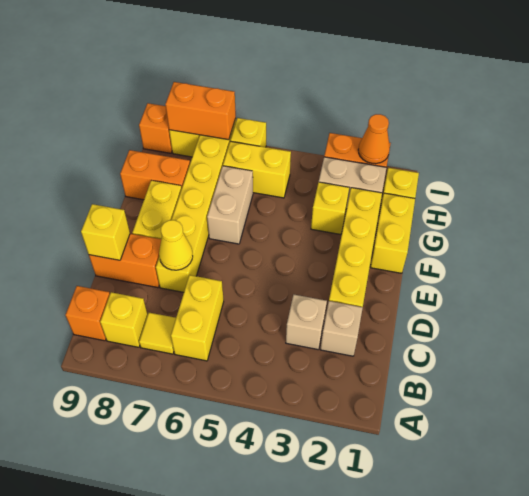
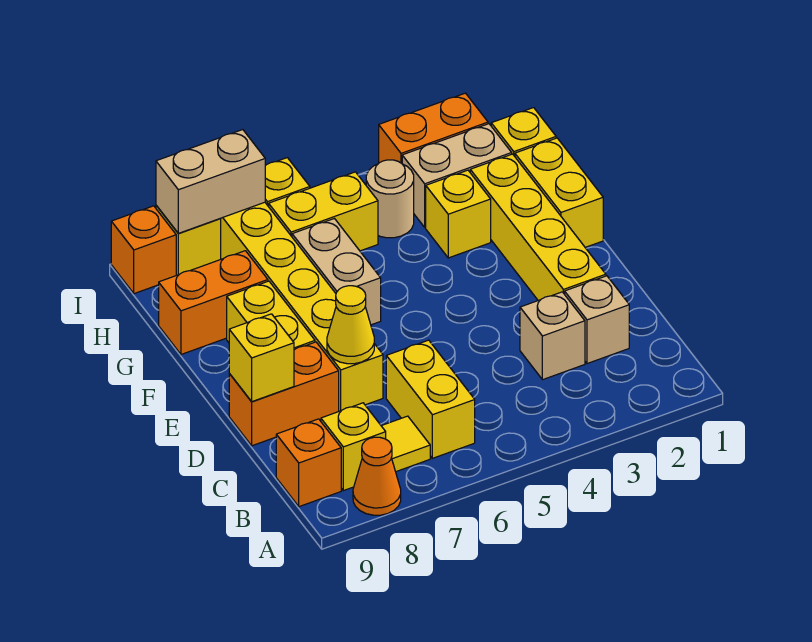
none -> tan 1x1 round brick [366,160,414,238]
orange 1x1 cone [358,114,390,164] -> orange 1x1 cone moved to [353,437,401,515]
orange 1x2 brick [165,82,236,140] -> tan 1x2 brick [156,130,265,234]

